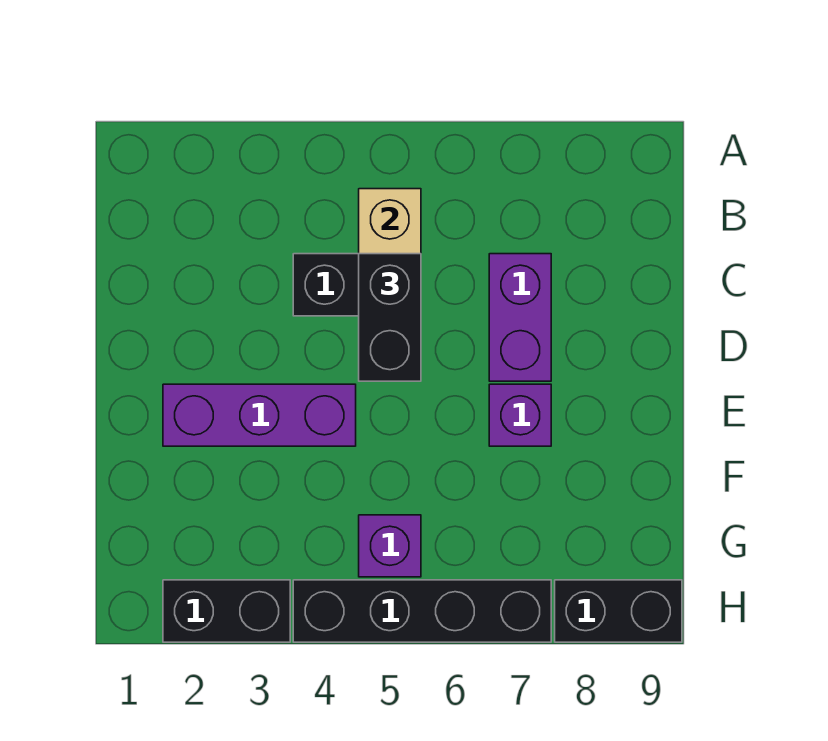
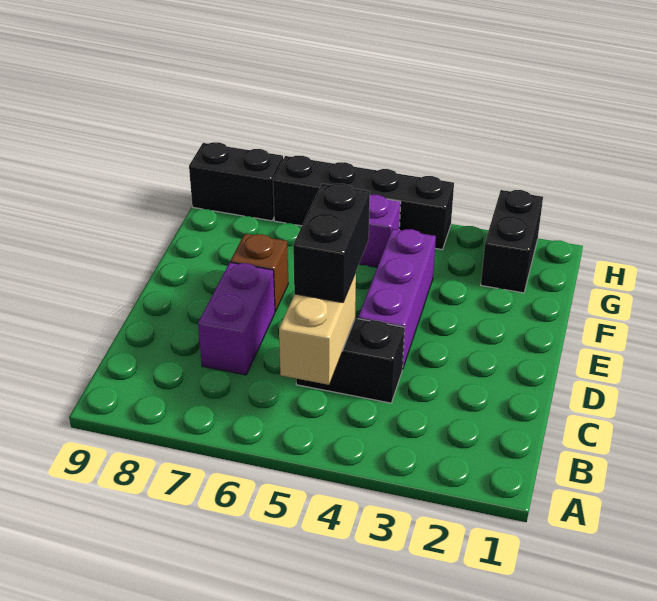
purple 1x3 brick [163,384,356,446] -> purple 1x3 brick turned to [358,229,436,369]
purple 1x1 brick [489,384,551,446] -> brown 1x1 brick [230,234,288,312]
black 1x2 brick [163,580,290,642] -> black 1x2 brick turned to [481,190,543,293]

